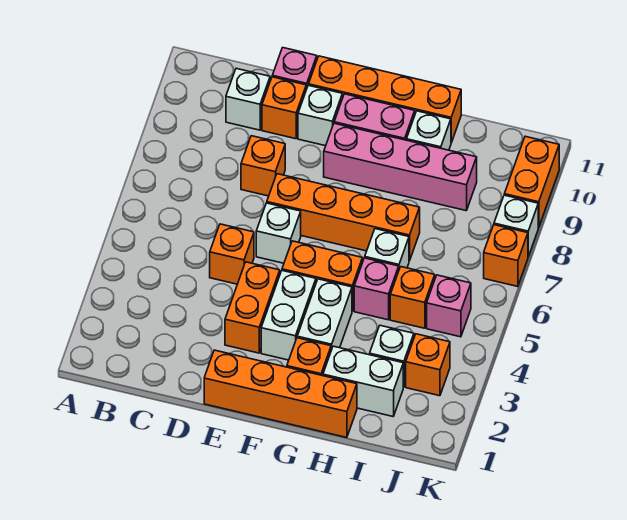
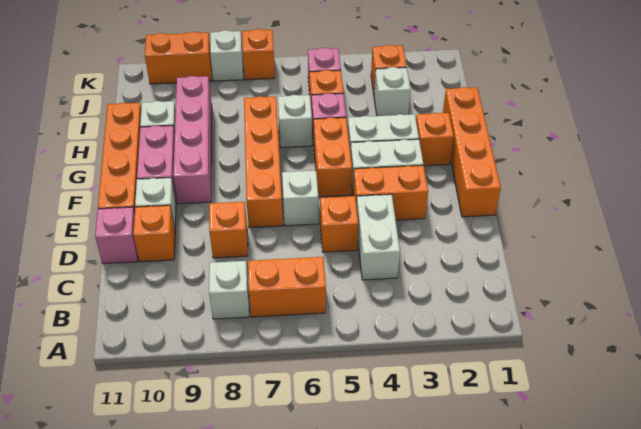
none -> orange 1x2 brick [248,257,326,317]
white 1x1 brick [226,68,270,130] -> white 1x1 brick moved to [209,261,249,319]
white 1x2 brick [323,346,403,416] -> white 1x2 brick moved to [356,194,400,280]

